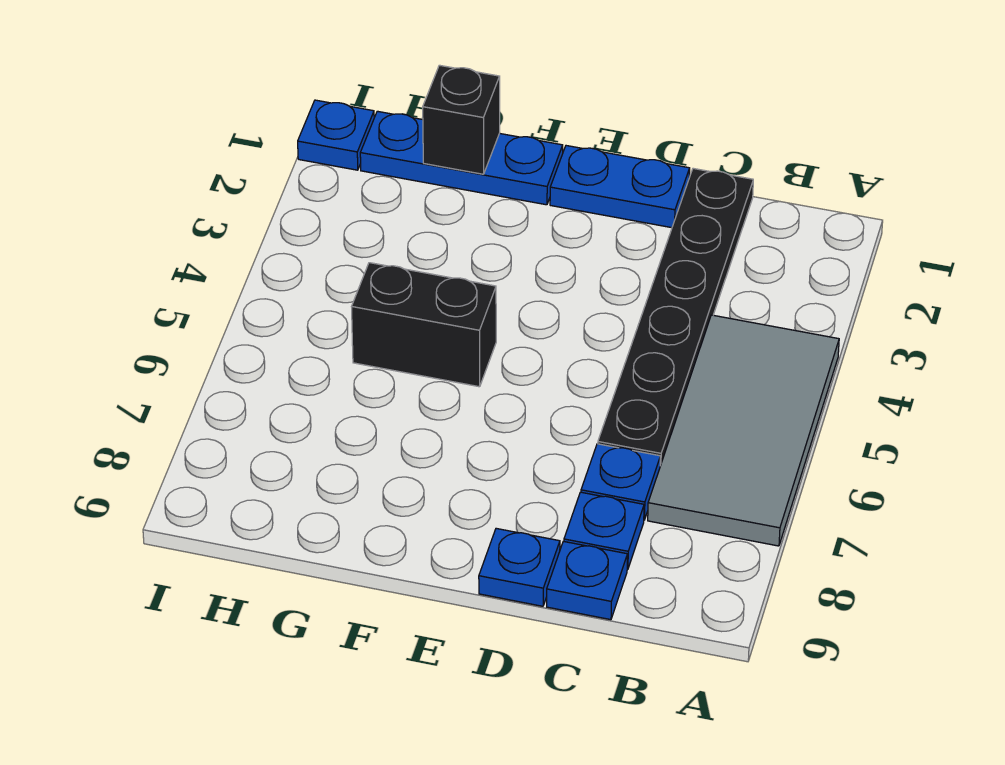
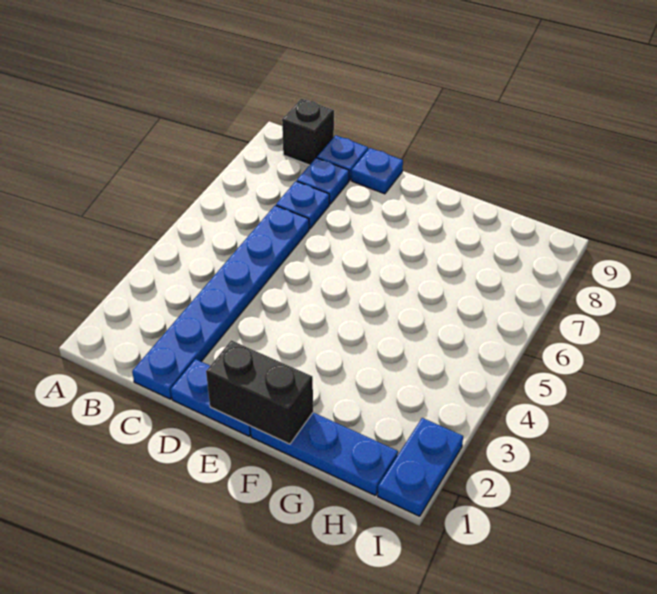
grey 2x4 tile [648,315,839,546] -> none
black 1x6 plate [598,168,753,466] -> blue 1x6 plate [132,205,309,399]
black 1x2 brick [352,263,496,387] -> black 1x2 brick moved to [206,340,313,444]
black 1x1 brick [423,65,500,174] -> black 1x1 brick moved to [282,99,334,165]
blue 1x1 plate [298,100,374,170] -> blue 1x2 plate [378,418,463,516]

